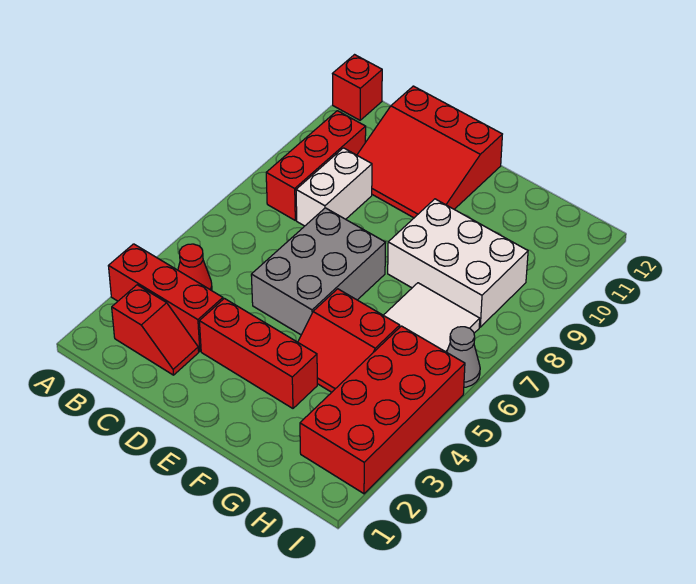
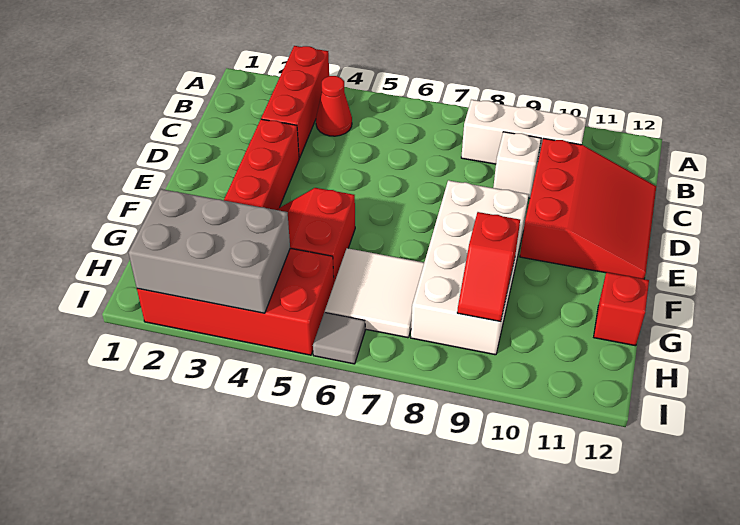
red 1x1 brick [332,55,382,120] -> red 1x1 brick moved to [594,272,649,346]
red 1x2 slope [112,285,199,375] -> red 1x2 slope moved to [457,212,520,322]
red 1x3 brick [266,111,366,220] -> white 1x3 brick [461,100,587,164]
white 1x2 brick [296,148,372,226] -> white 1x1 brick [493,132,541,198]
red 3x3 slope [357,86,502,218] -> red 3x3 slope turned to [520,138,656,279]
grey 2x3 brick [251,208,386,335] -> grey 2x3 brick moved to [129,189,290,313]
white 2x3 brick [388,199,528,327] -> white 2x4 brick [411,180,529,355]
grey 1x1 cone [447,327,480,387] -> grey 1x1 tile [313,313,365,364]

